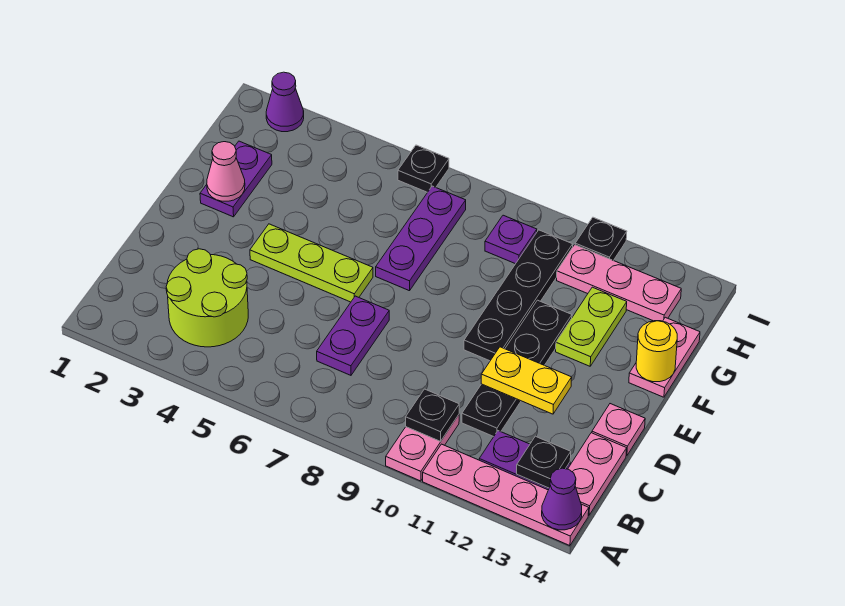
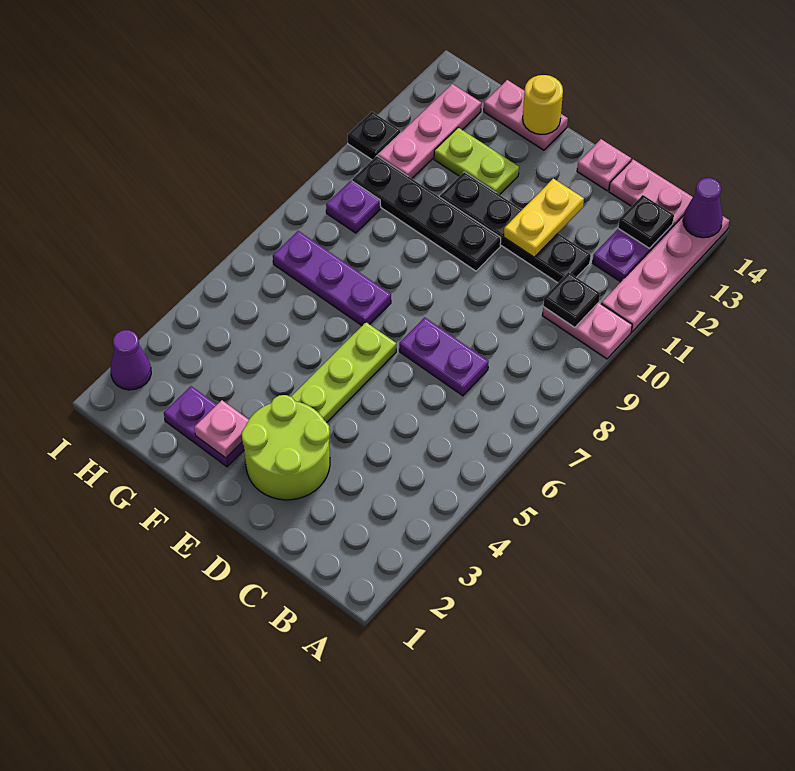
lime 2x2 round brick [166,249,248,347] -> lime 2x2 round brick moved to [242,395,330,500]
pink 1x1 cone [207,142,245,201] -> pink 1x1 plate [194,400,249,458]
black 1x1 plate [398,145,449,192] -> none

